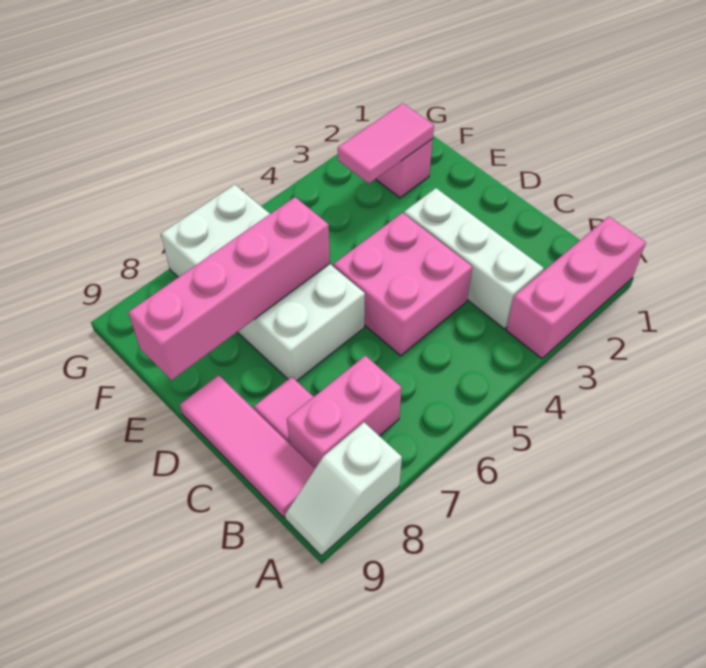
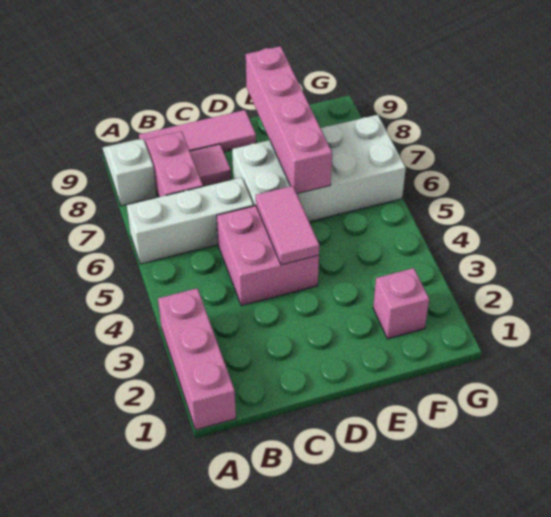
white 1x3 brick [404,188,544,329] -> white 1x3 brick moved to [127,177,253,264]
pink 1x2 tile [338,103,434,184] -> pink 1x2 tile moved to [256,186,319,265]

